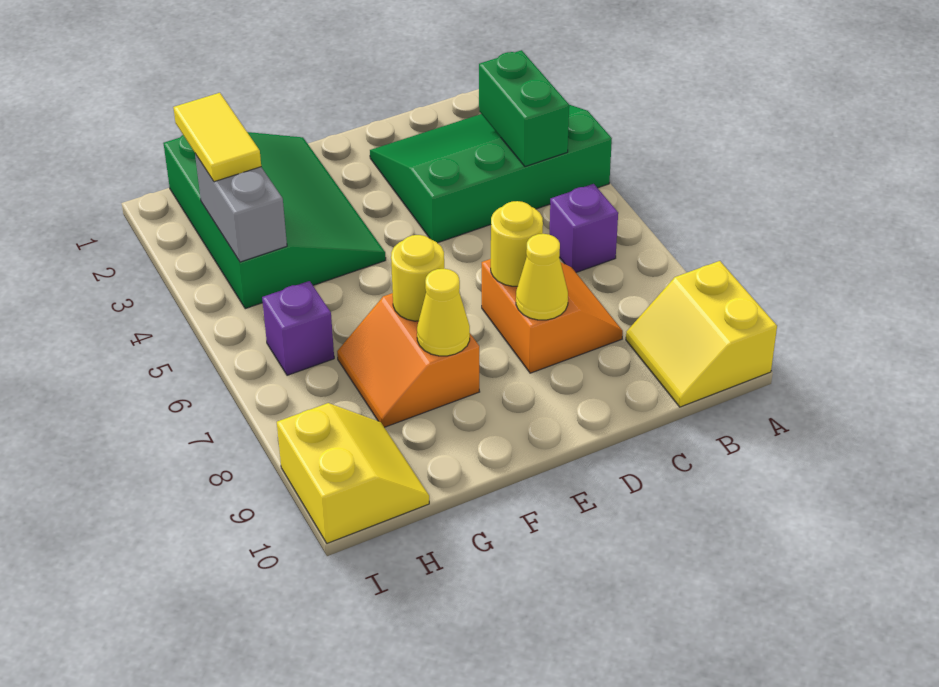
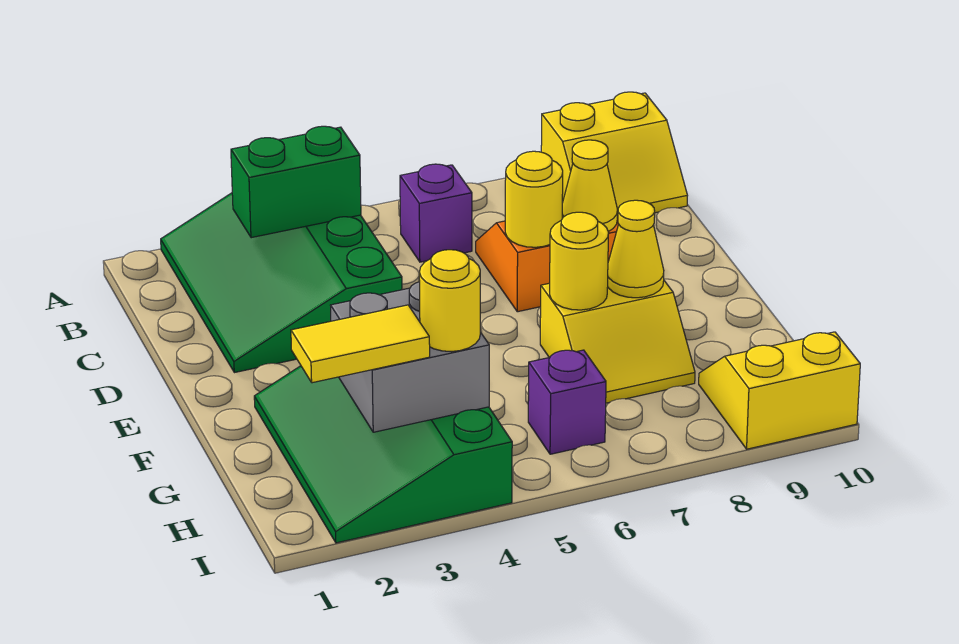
green 3x4 slope [163,132,386,309] -> green 3x4 slope turned to [254,366,512,543]
orange 2x2 slope [337,293,480,427] -> yellow 2x2 slope [540,281,695,403]
grey 1x2 brick [195,154,287,262] -> grey 2x2 brick [330,282,489,432]
none -> yellow 1x1 round brick [419,250,480,352]

